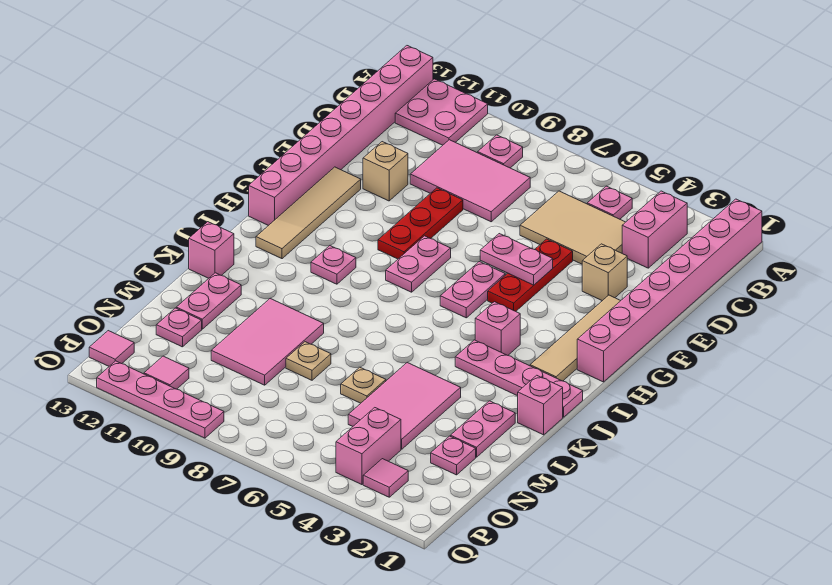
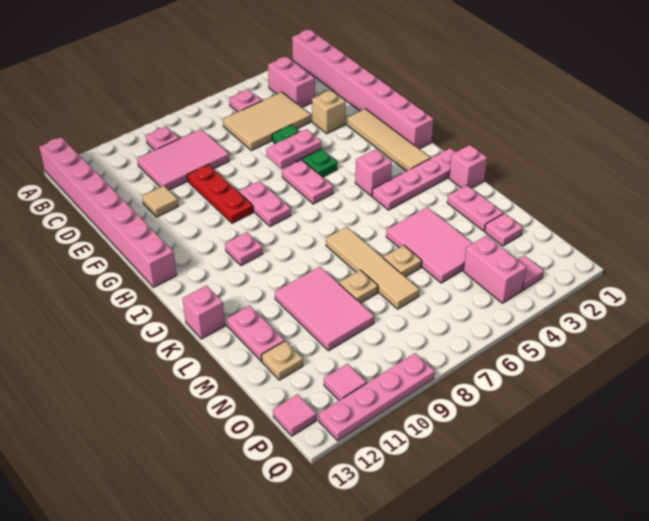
pink 2x2 plate [395,79,488,145] -> none
red 1x3 plate [488,239,573,311] -> green 1x3 plate [272,125,337,177]
tan 1x1 brick [363,142,408,201] -> tan 1x1 tile [142,186,178,217]
tan 1x4 tile [256,167,361,259] -> tan 1x4 tile moved to [326,227,419,309]
pink 1x1 plate [156,308,202,347] -> tan 1x1 plate [262,341,303,380]

